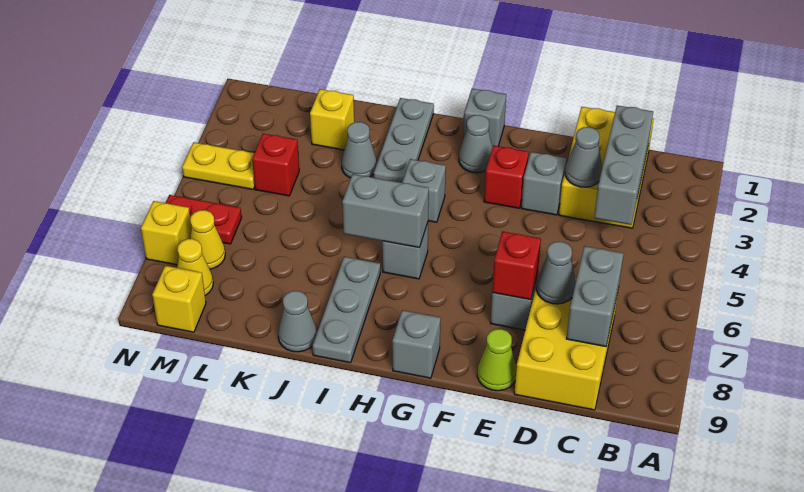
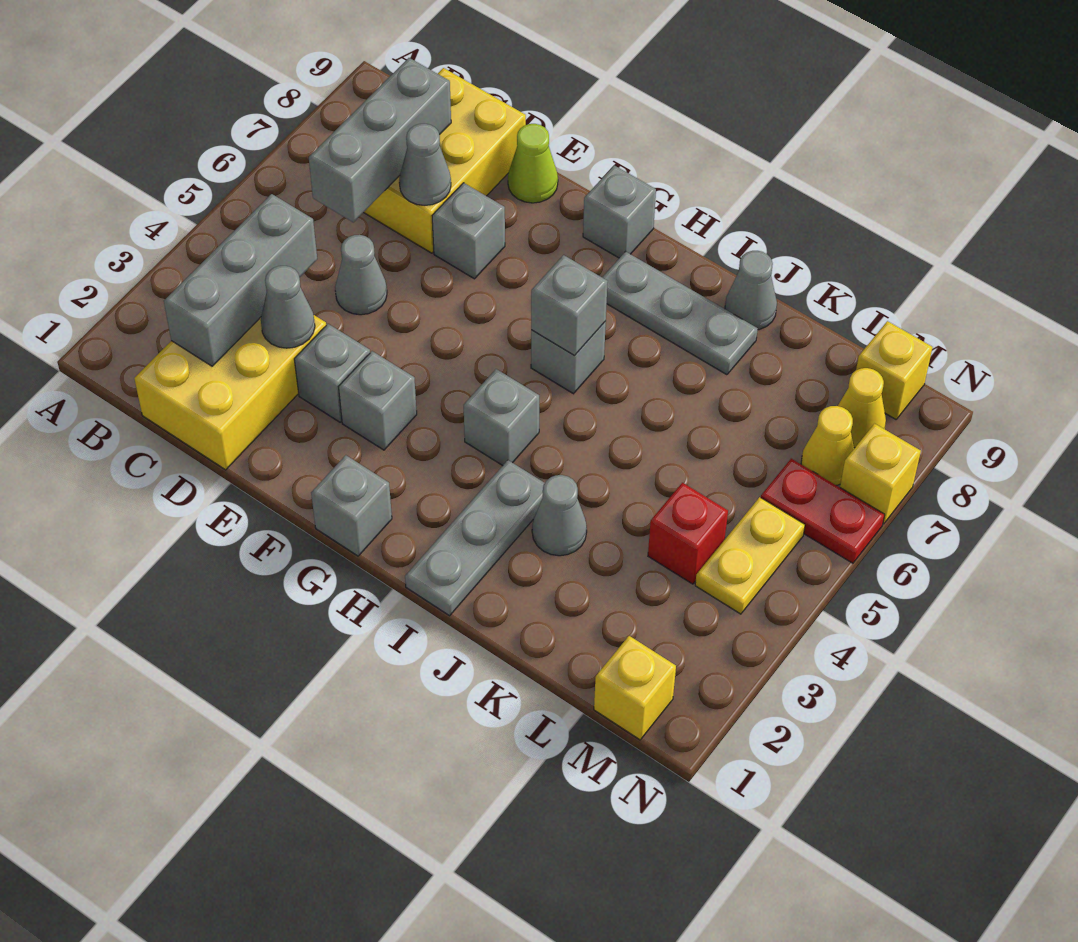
grey 1x2 brick [566,246,624,346] -> grey 1x3 brick [309,58,451,222]
red 1x1 brick [492,231,541,300] -> none
red 1x1 brick [484,146,529,208] -> grey 1x1 brick [339,351,417,450]
grey 1x1 cone [459,115,493,173] -> grey 1x1 cone moved to [335,235,387,315]
grey 1x2 brick [342,174,429,248] -> grey 1x1 brick [531,255,608,356]
grey 1x3 plate [312,257,380,363] -> grey 1x3 plate turned to [602,252,758,375]
yellow 1x1 brick [310,89,354,150] -> yellow 1x1 brick moved to [594,636,676,740]
yellow 1x2 plate [182,142,255,189] -> yellow 1x2 plate turned to [695,497,805,614]

